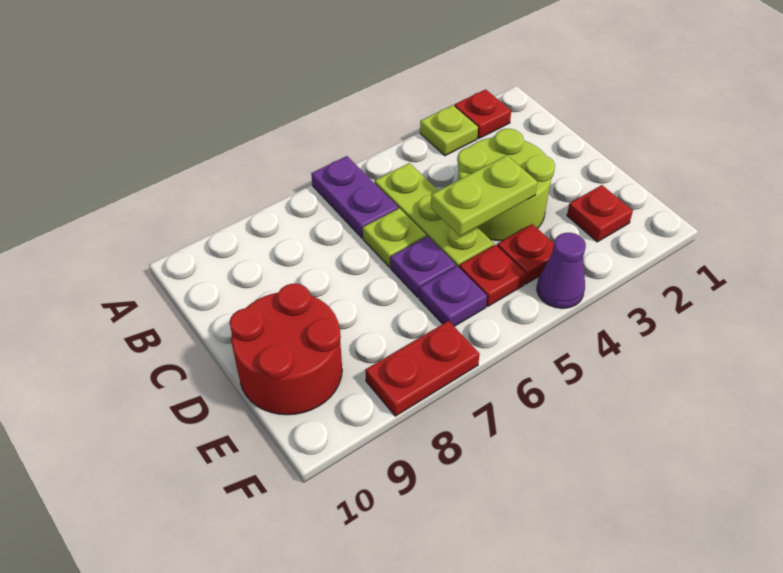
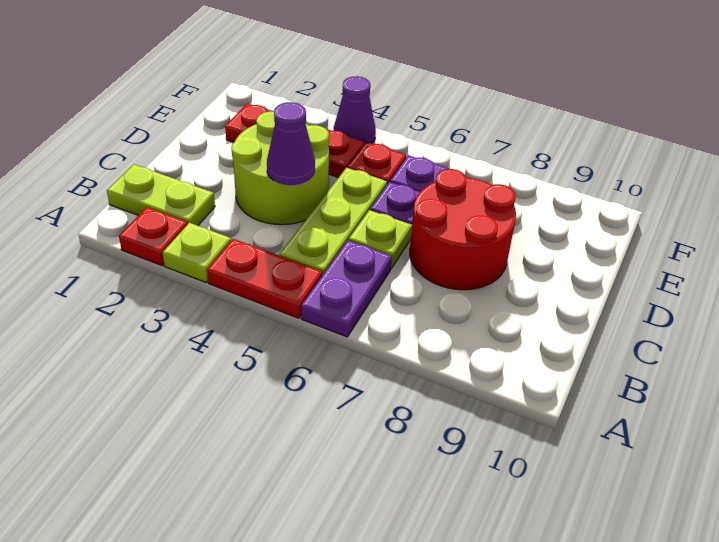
none -> purple 1x1 cone [267,102,315,185]
lime 1x2 plate [431,155,537,236] -> lime 1x2 plate moved to [107,164,215,226]
red 2x2 round brick [230,284,342,415] -> red 2x2 round brick moved to [410,169,516,290]
red 1x2 plate [365,321,480,416] -> red 1x2 plate moved to [207,239,322,318]

